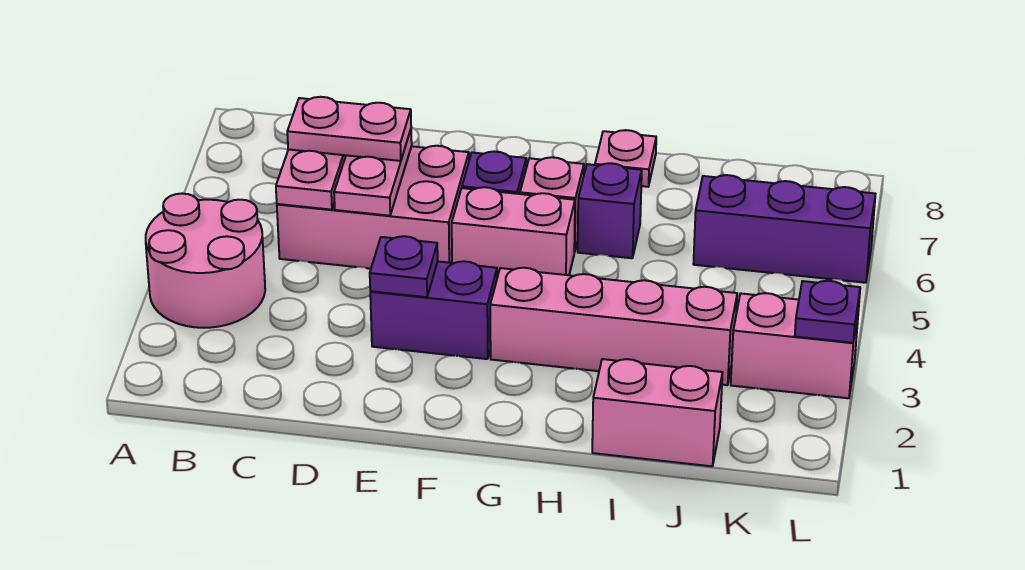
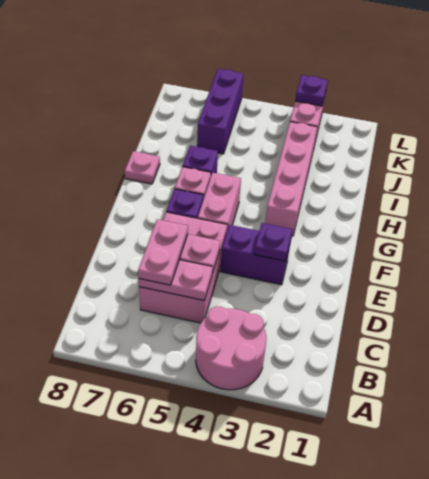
purple 1x2 brick [370,261,497,359] -> purple 1x2 brick turned to [220,225,291,285]
pink 1x2 brick [592,359,723,466] -> none

